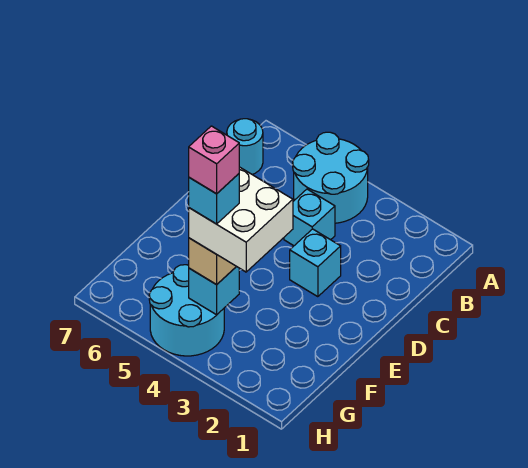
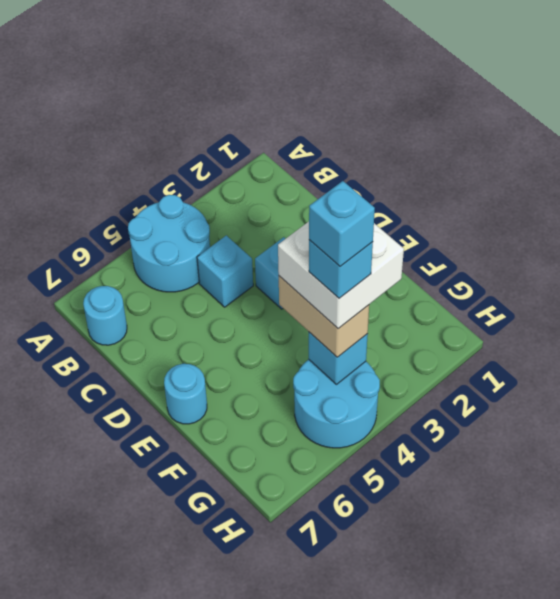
none -> cyan 1x1 round brick [164,364,207,424]
pink 1x1 brick [189,126,239,194] -> cyan 1x1 brick [309,181,375,266]

